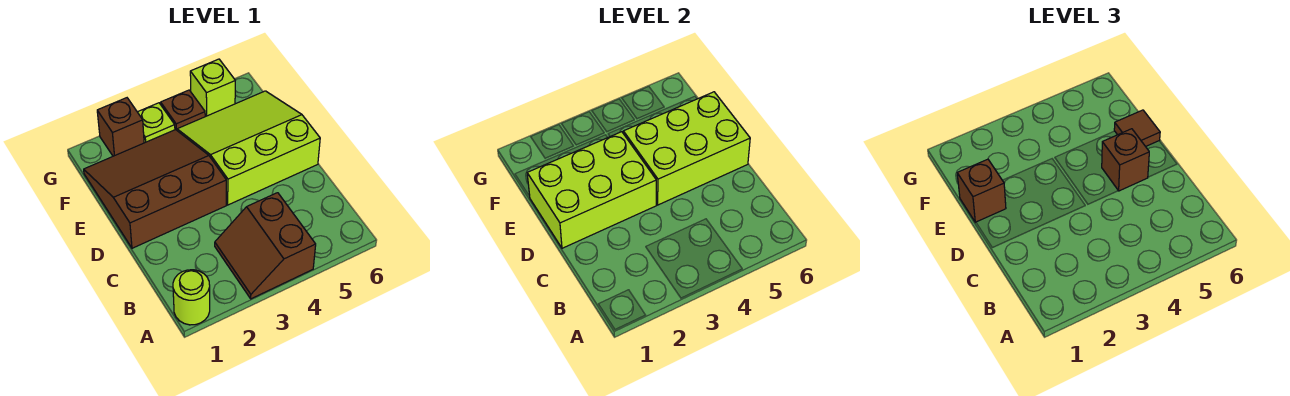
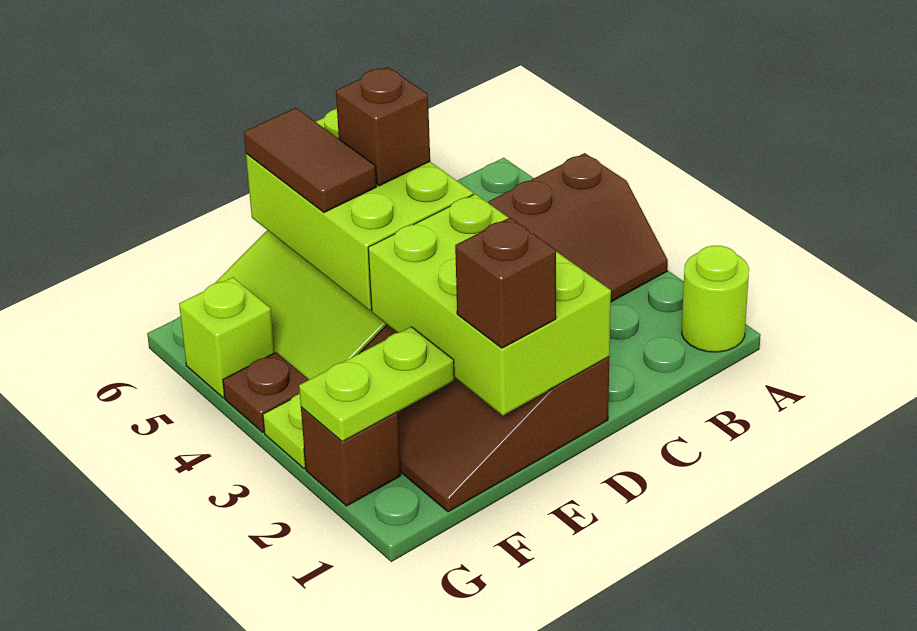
brown 1x1 tile [1114,110,1160,147] -> brown 1x2 tile [244,108,376,212]
none -> lime 1x2 plate [299,327,454,442]

